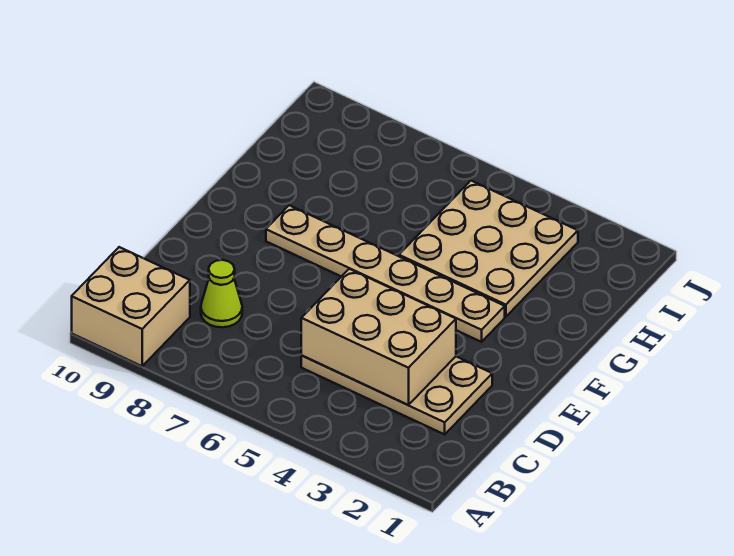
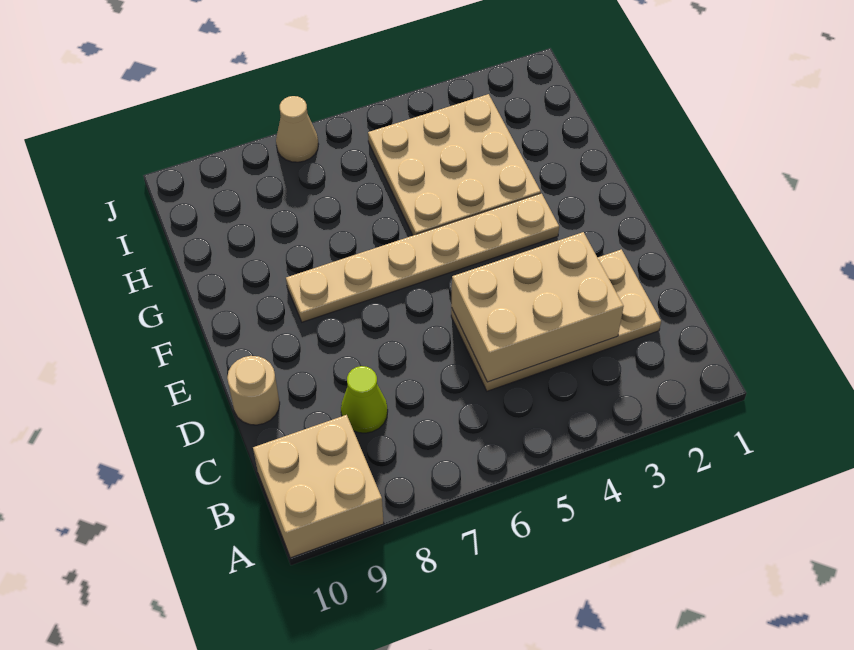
none -> tan 1x1 round brick [227,356,280,425]
none -> tan 1x1 cone [276,96,319,162]

